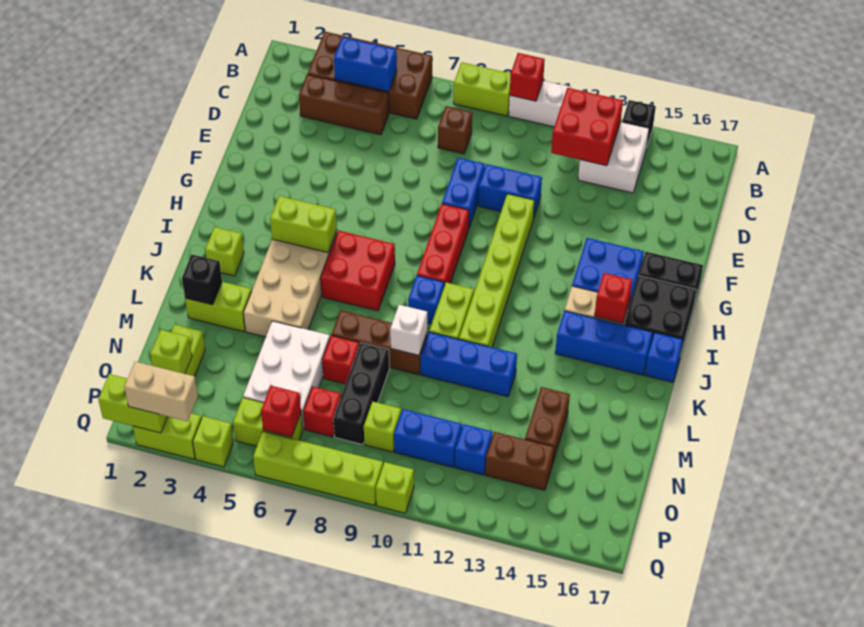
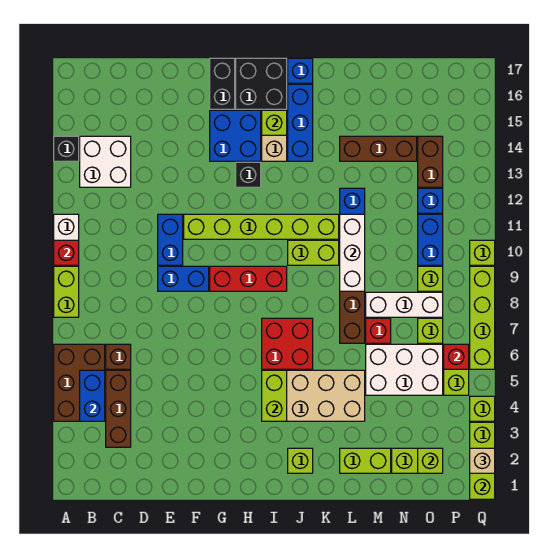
brown 2x4 brick [308,32,432,119] -> brown 2x3 brick [54,344,105,421]
red 2x2 brick [551,88,623,166] -> none
brown 1x1 brick [438,106,472,154] -> brown 1x1 brick moved to [106,344,131,369]
red 1x1 brick [594,273,632,323] -> lime 1x1 brick [262,110,287,135]
blue 1x1 brick [408,276,444,324] -> none
lime 1x2 brick [185,282,252,332] -> lime 1x2 brick turned to [340,448,391,473]
black 1x1 brick [182,255,222,305] -> black 1x1 brick moved to [236,162,261,187]
white 1x1 brick [390,305,427,355] -> white 1x3 brick [340,214,365,291]
black 1x3 brick [333,343,390,445] -> white 1x3 brick [366,292,443,317]
brown 1x2 brick [525,387,570,462] -> brown 1x3 brick [340,136,417,161]
red 1x1 brick [303,387,341,437] -> lime 1x1 brick [418,318,443,343]
tan 1x2 brick [124,362,198,421] -> tan 1x1 brick [470,448,495,473]

